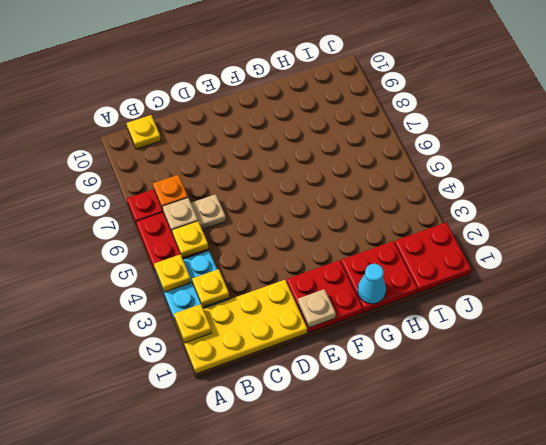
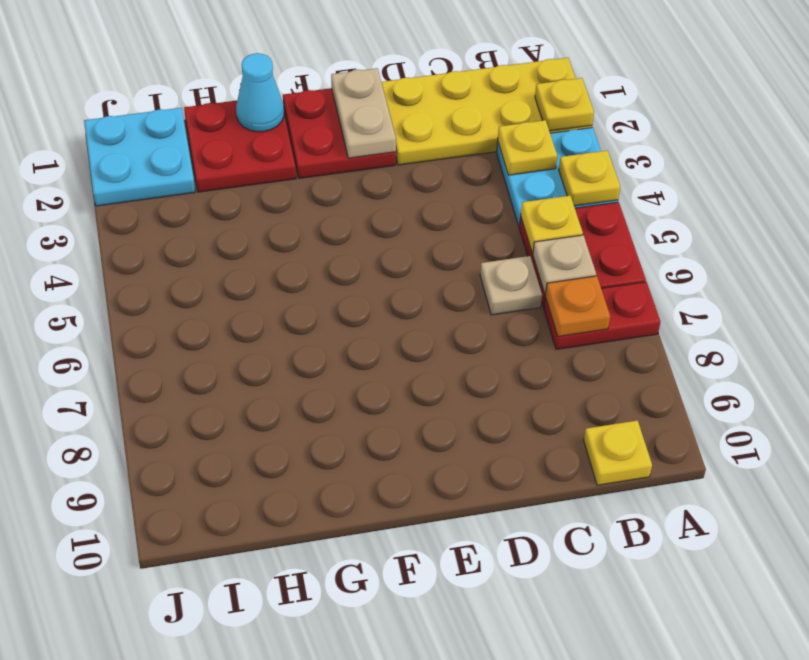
tan 1x1 plate [298,289,336,328] -> tan 1x2 plate [331,68,396,158]
red 2x2 plate [395,222,471,293] -> cyan 2x2 plate [84,108,195,206]

